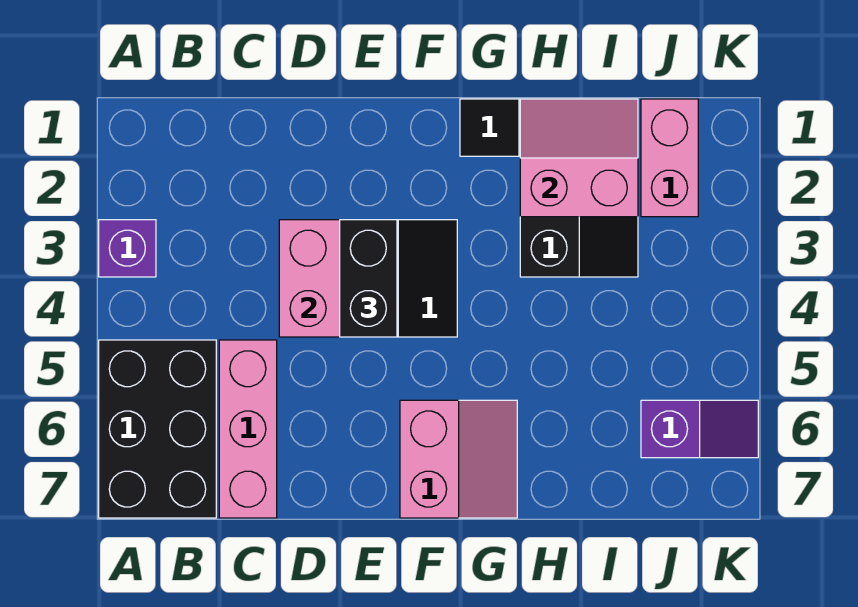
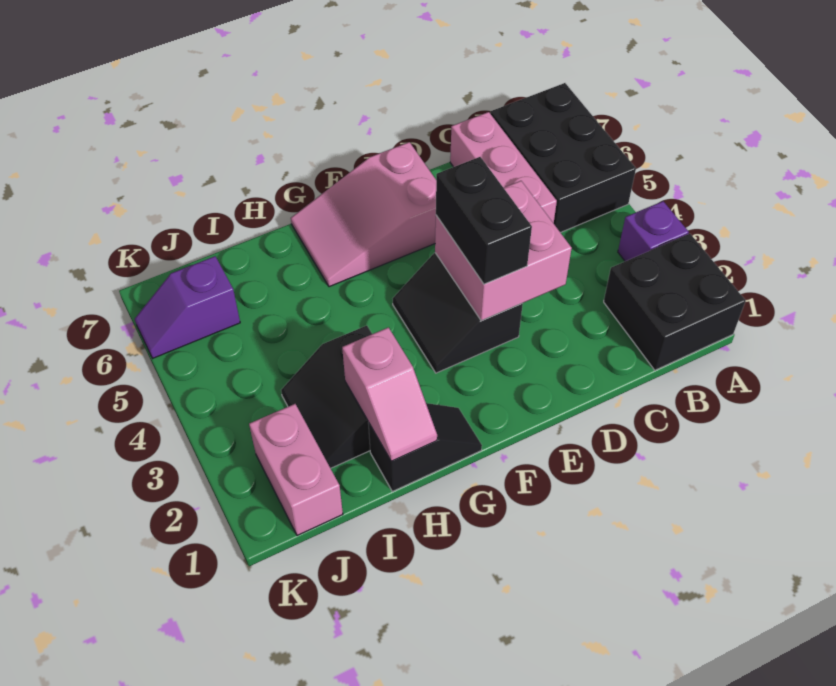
none -> black 2x2 brick [604,234,746,370]
pink 2x2 slope [400,400,517,518] -> pink 2x3 slope [291,142,436,287]
pink 2x2 slope [520,99,638,217] -> pink 1x2 slope [342,327,437,461]

